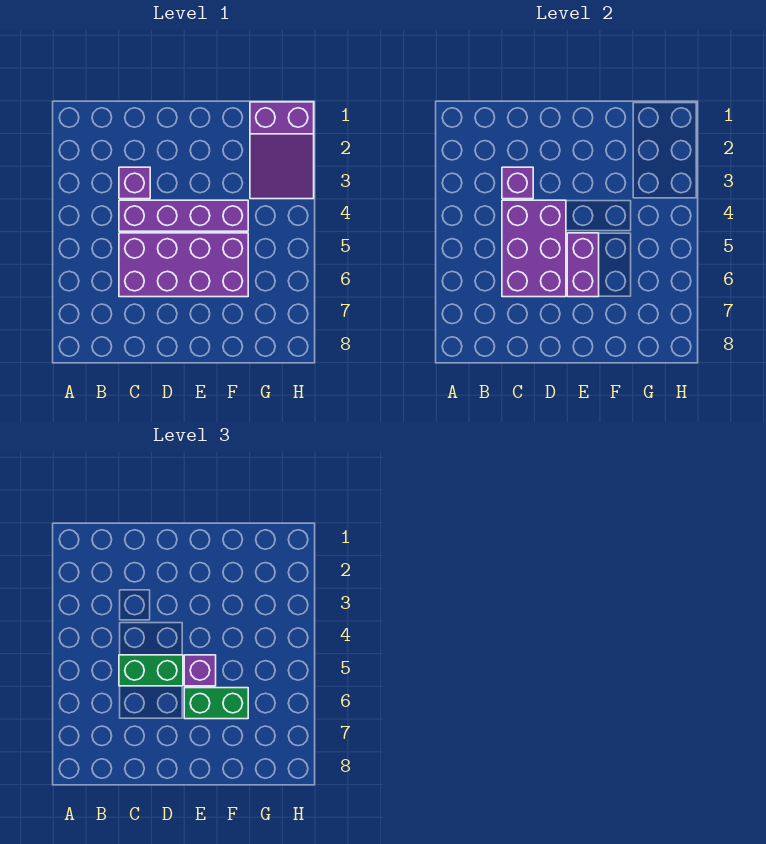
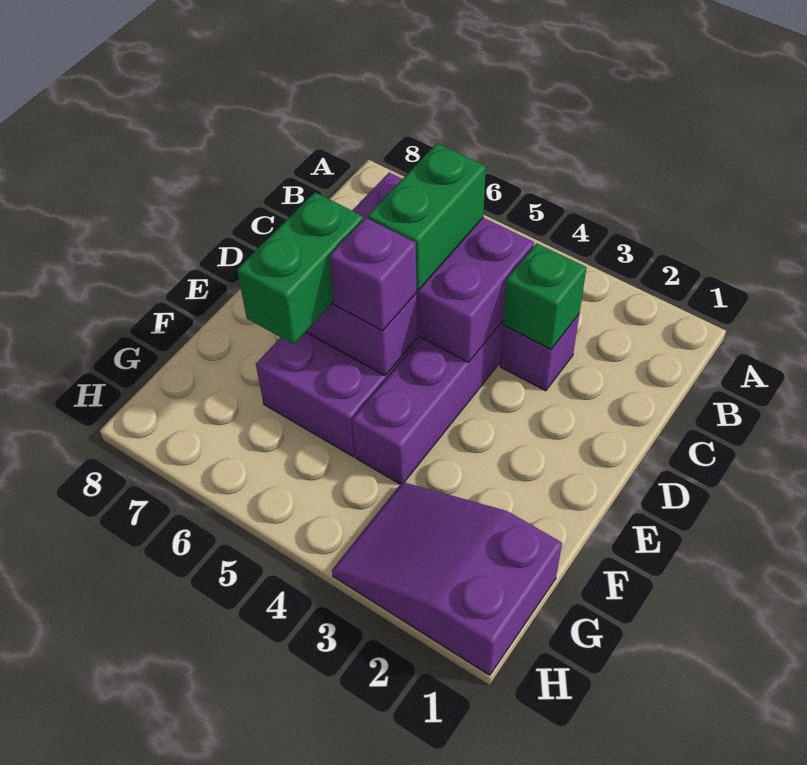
purple 1x1 brick [502,167,533,199] -> green 1x1 brick [503,243,586,349]

